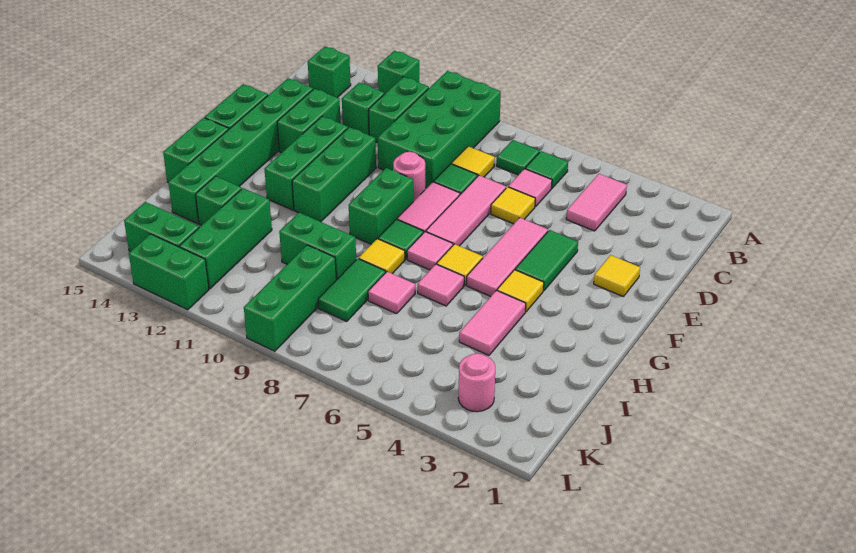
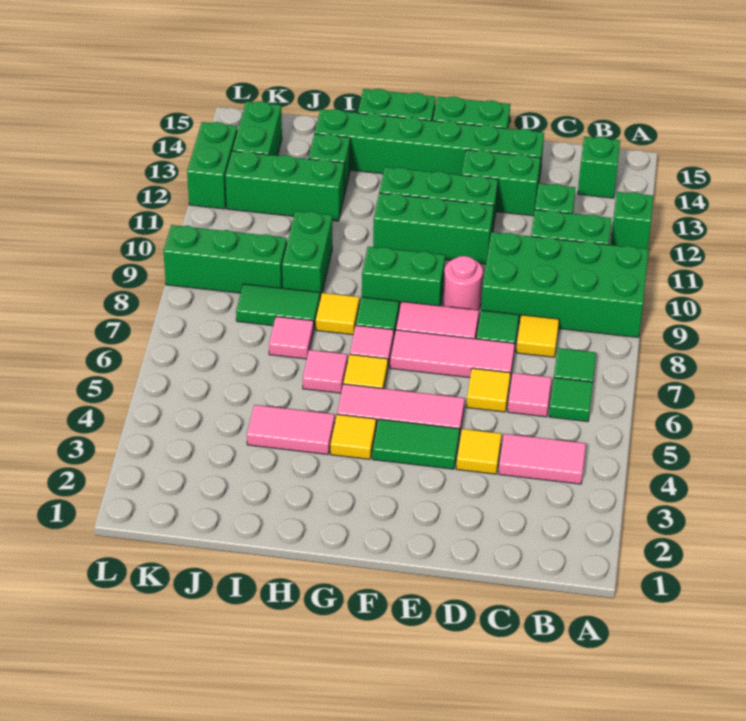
yellow 1x1 tile [594,255,640,296] -> yellow 1x1 tile moved to [456,429,502,474]
pink 1x1 round brick [458,353,495,412] -> none

